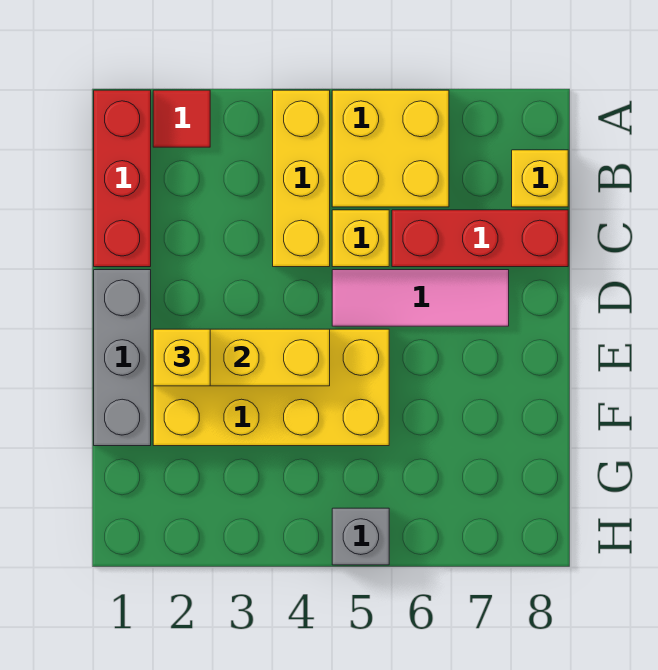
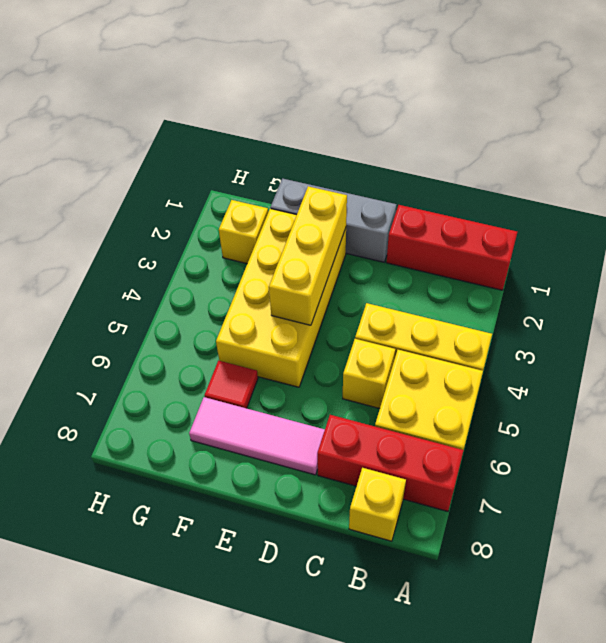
red 1x1 tile [153,90,210,147] -> red 1x1 tile moved to [205,361,258,408]
red 1x3 brick [392,210,568,267] -> red 1x3 brick turned to [317,415,464,511]
pink 1x3 tile [332,270,509,326] -> pink 1x3 tile turned to [189,397,325,475]
yellow 1x1 brick [153,329,210,386] -> yellow 1x1 brick moved to [219,200,268,264]
grey 1x1 brick [332,508,389,565] -> none

